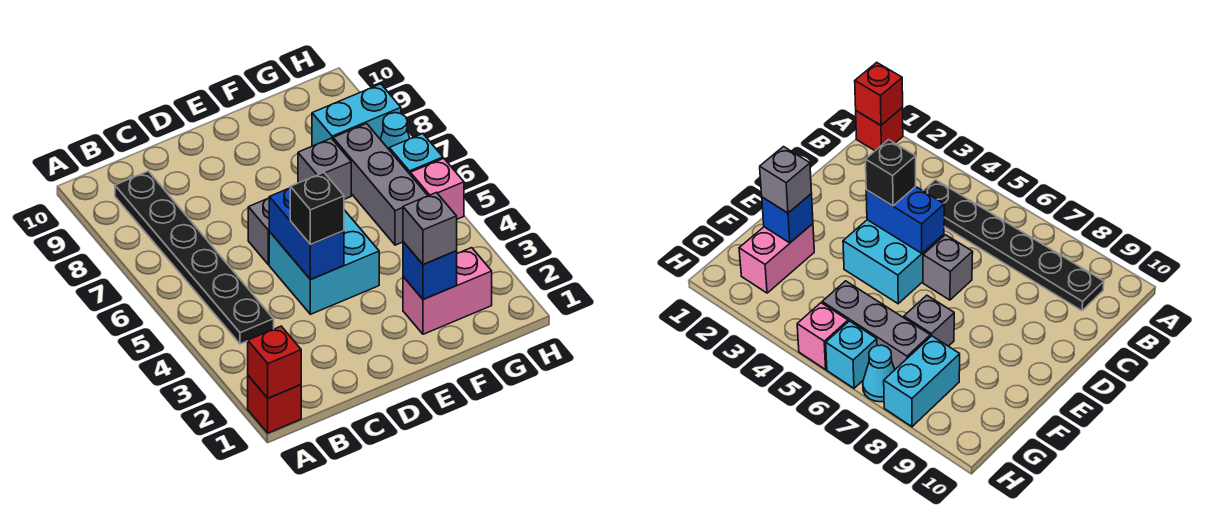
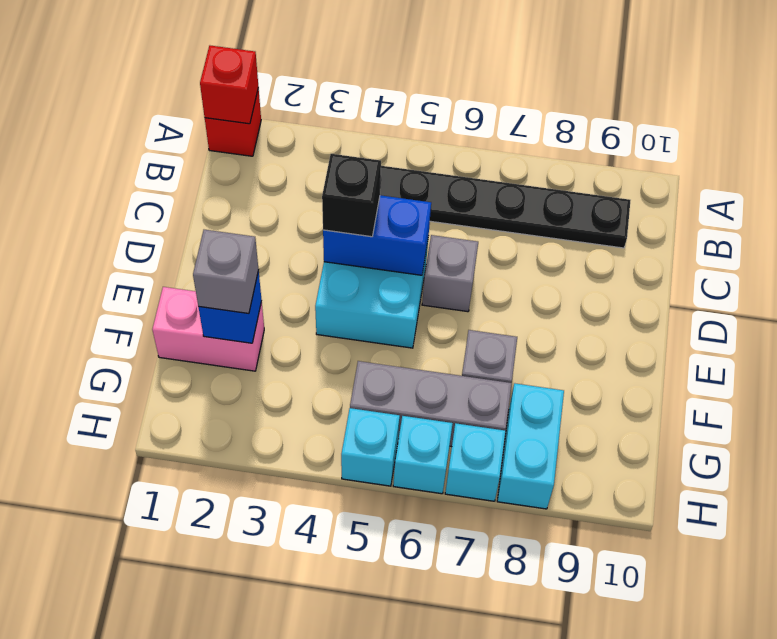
pink 1x2 brick [403,248,492,334] -> pink 1x2 brick turned to [152,287,264,371]
pink 1x1 brick [410,158,464,219] -> cyan 1x1 brick [341,408,400,486]
cyan 1x1 cone [380,113,410,149] -> cyan 1x1 brick [445,423,506,501]

